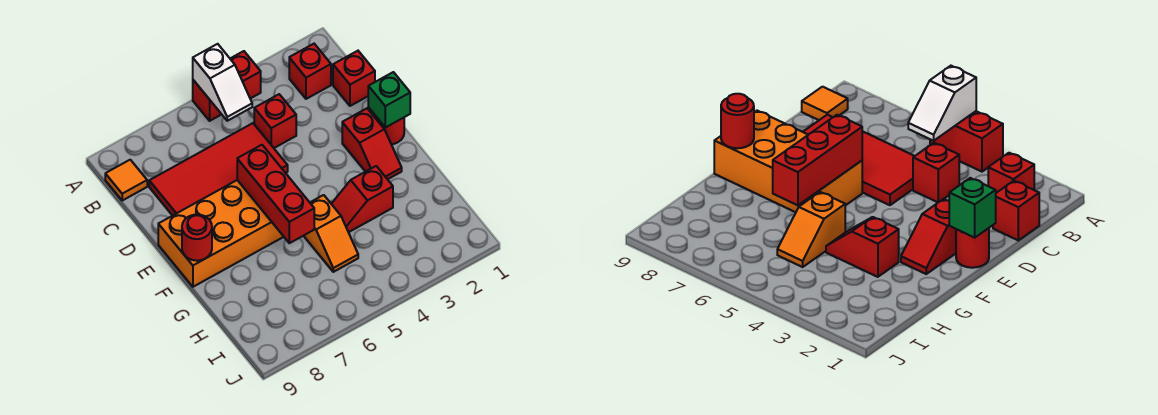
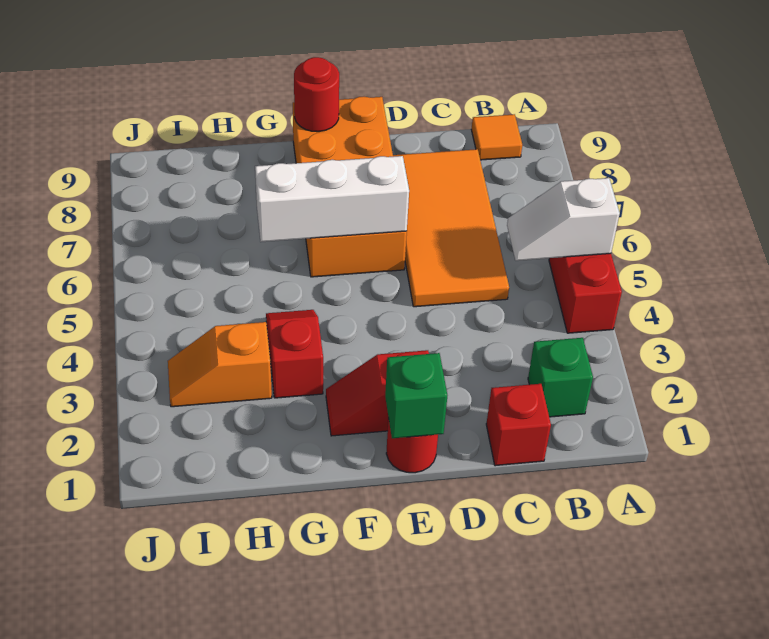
red 1x1 brick [289,44,331,99] -> green 1x1 brick [528,338,593,417]
red 1x1 brick [254,94,296,148] -> none
red 2x4 tile [149,123,288,216] -> orange 2x4 tile [393,149,509,307]
red 1x3 brick [237,145,314,243] -> white 1x3 brick [255,156,409,242]
orange 1x2 slope [304,195,358,272] -> orange 1x2 slope moved to [168,322,272,407]

